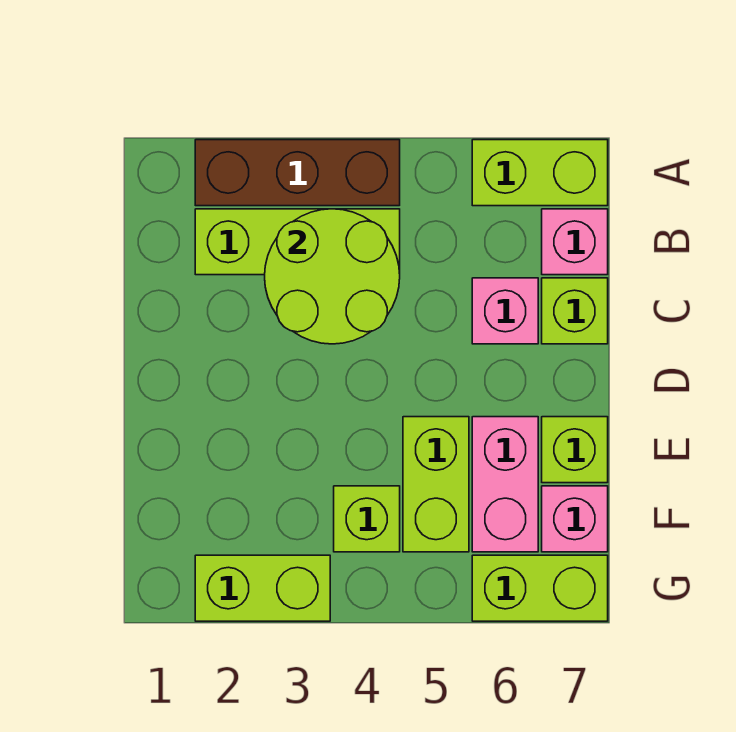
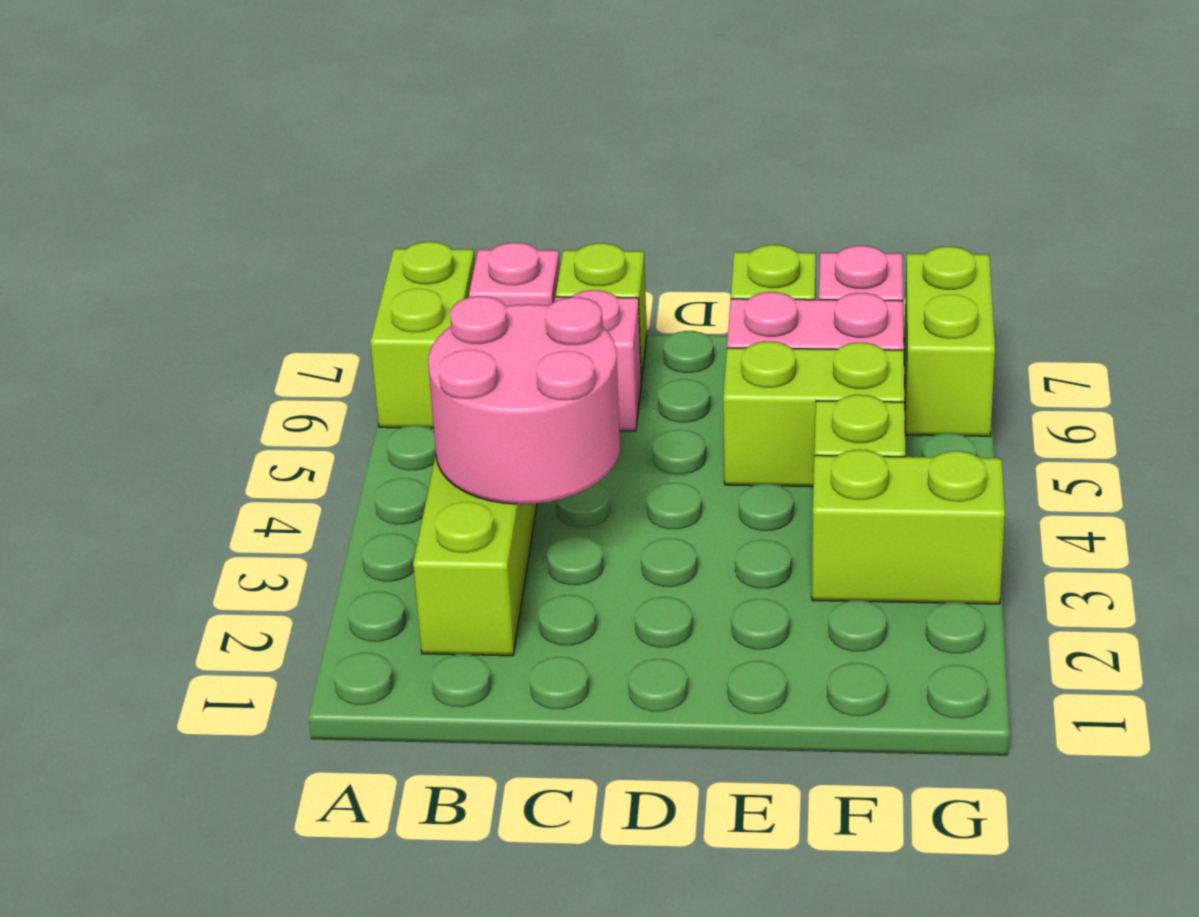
brown 1x3 brick [195,140,400,206] -> none
lime 2x2 round brick [265,209,400,344] -> pink 2x2 round brick [428,296,620,504]
lime 1x2 brick [195,555,330,621] -> lime 1x2 brick turned to [812,450,1005,604]

